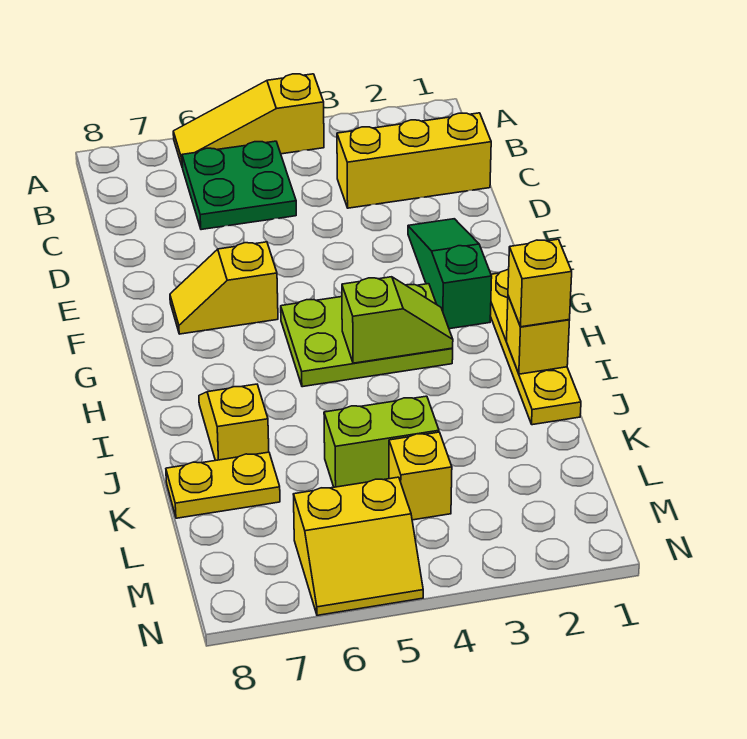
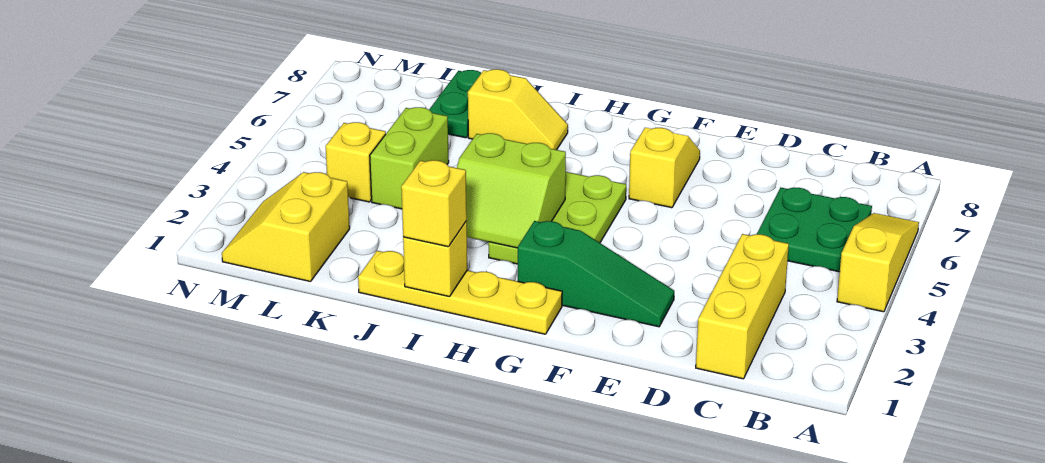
lime 1x2 slope [342,277,453,363] -> lime 2x2 slope [457,133,566,248]
yellow 1x2 plate [166,452,280,518] -> green 1x2 plate [429,70,481,138]
yellow 2x2 slope [293,477,423,615] -> yellow 2x2 slope moved to [222,172,350,282]

